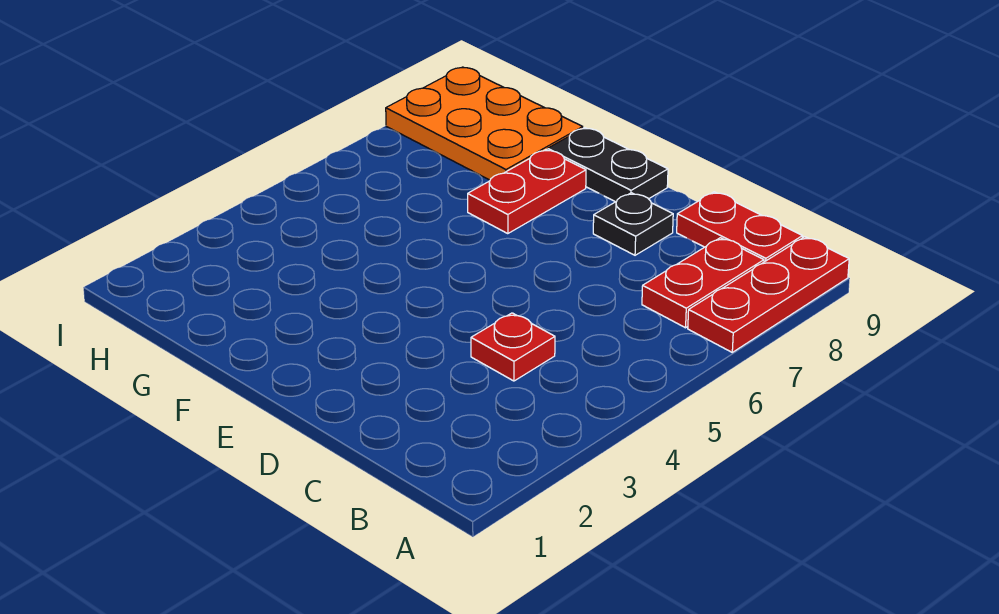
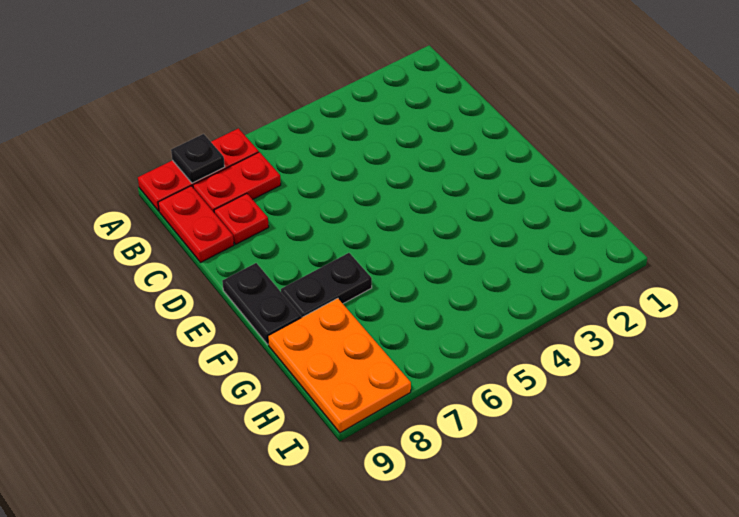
red 1x1 plate [471,313,555,381] -> red 1x1 plate moved to [214,194,269,244]
black 1x1 plate [593,193,673,255] -> black 1x1 plate moved to [171,134,225,183]
red 1x2 plate [468,150,586,234] -> black 1x2 plate [281,253,372,318]

